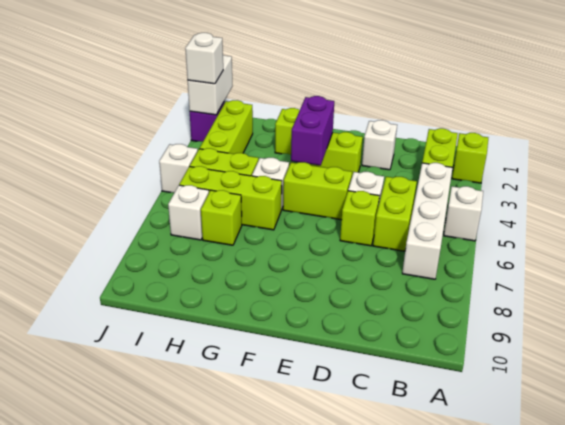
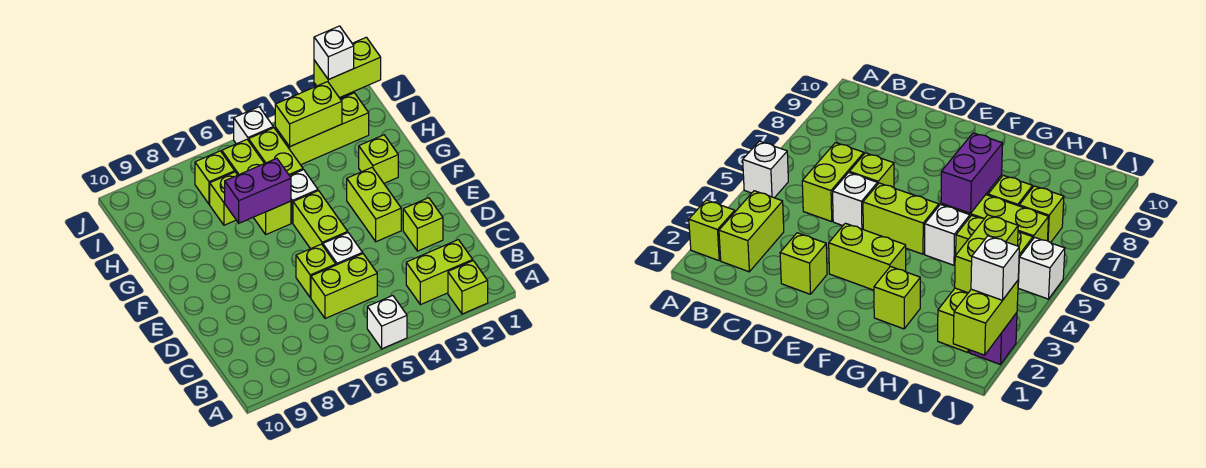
white 1x4 brick [402,163,453,279] -> none
white 1x1 brick [362,120,397,170] -> lime 1x1 brick [403,198,443,251]
purple 1x2 brick [291,96,334,166] -> purple 1x2 brick moved to [225,158,291,223]
none -> lime 1x2 brick [275,82,342,147]
white 1x1 brick [168,185,209,240] -> lime 1x1 brick [195,151,235,204]
white 1x2 brick [188,55,232,115] -> lime 1x2 brick [314,37,381,98]

